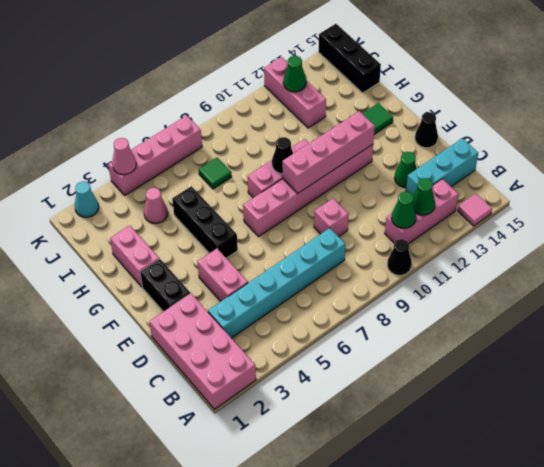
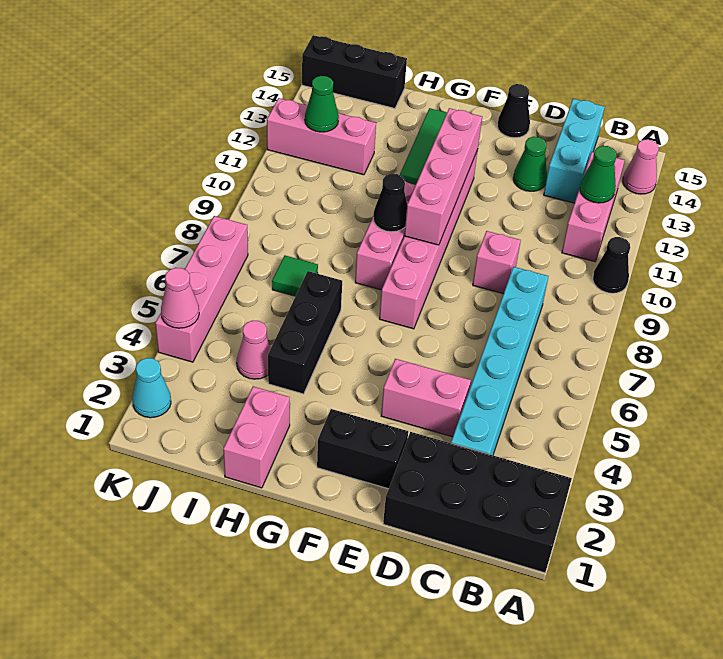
pink 2x4 brick [149,293,256,409] -> black 2x4 brick [383,432,572,573]
pink 1x1 tile [458,194,492,226] -> pink 1x1 cone [623,140,659,194]
green 1x1 cone [391,191,416,228] -> none
black 1x3 brick [172,186,238,258] -> black 1x3 brick turned to [268,271,342,394]
pink 1x2 brick [110,226,159,287] -> pink 1x2 brick turned to [223,386,290,488]

